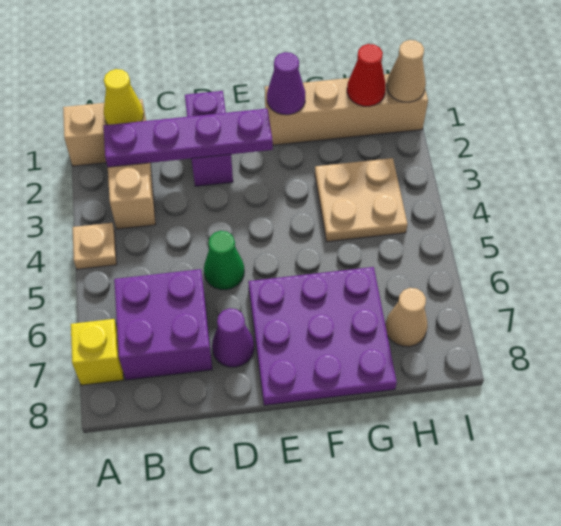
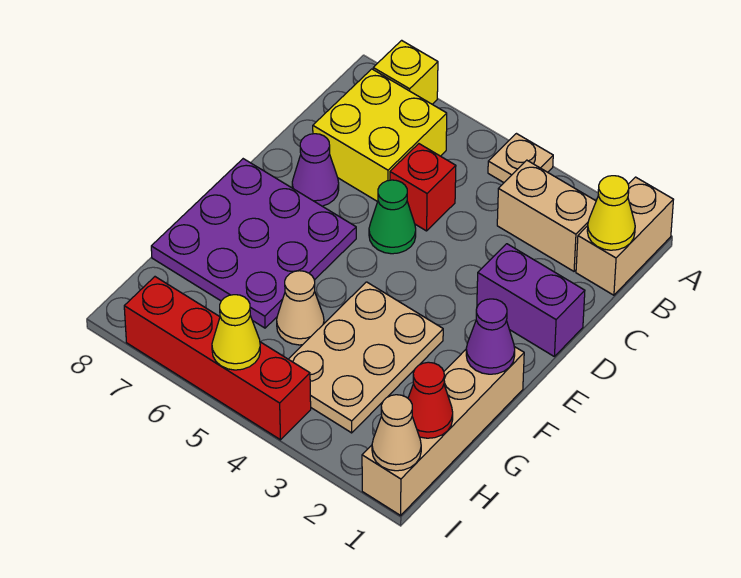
purple 1x4 plate [103,109,273,167] -> none
purple 2x2 brick [114,269,212,380] -> yellow 2x2 brick [313,69,447,202]
none -> red 1x1 brick [390,144,456,231]
tan 2x2 plate [315,158,408,242] -> tan 2x3 plate [289,282,443,433]
tan 1x1 cone [385,288,428,347] -> tan 1x1 cone moved to [277,271,324,345]
none -> red 1x4 brick [124,277,311,440]
none -> yellow 1x1 cone [212,295,260,370]

